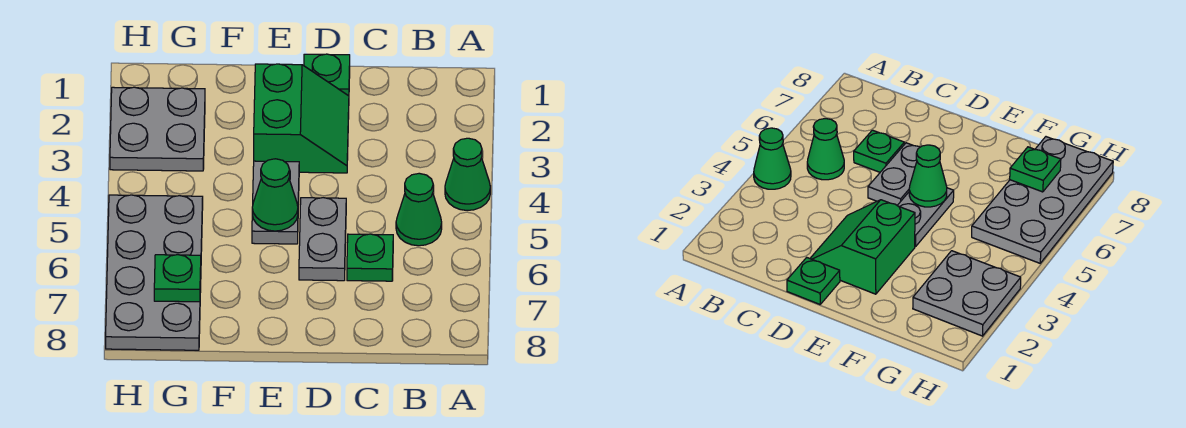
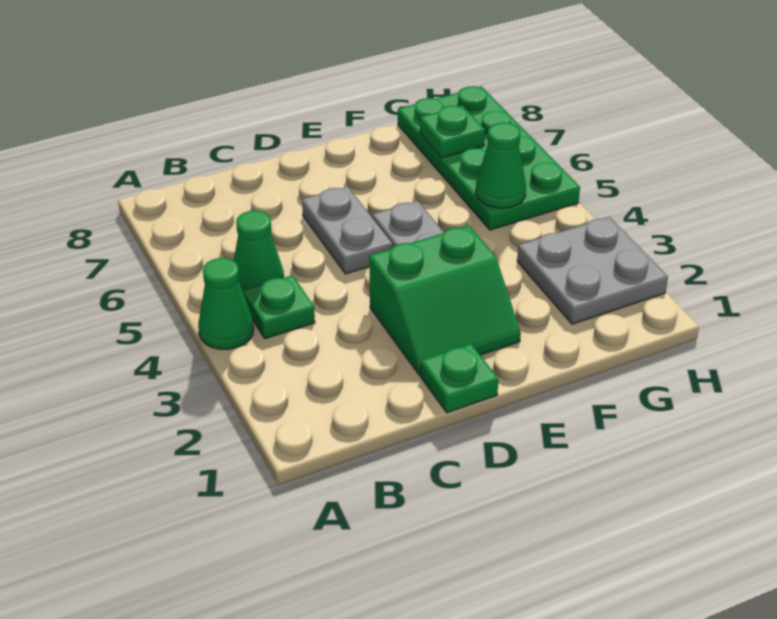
green 1x1 plate [347,234,393,281] -> green 1x1 plate moved to [243,275,315,339]
green 2x2 slope [254,64,349,173] -> green 2x2 slope turned to [369,226,521,375]
green 1x1 cone [252,159,298,231] -> green 1x1 cone moved to [476,123,526,208]
grey 2x4 plate [106,195,203,350] -> green 2x4 plate [398,86,580,230]

